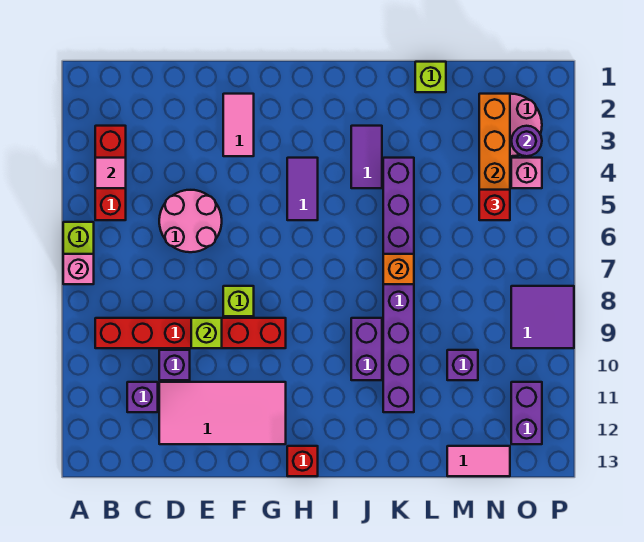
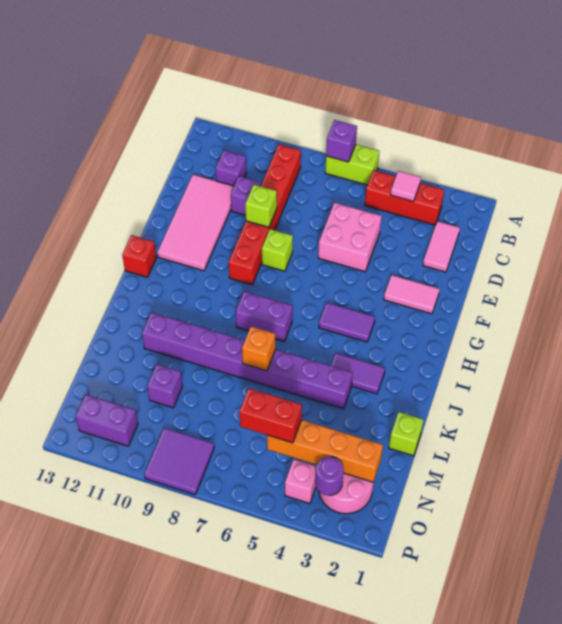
pink 1x1 brick [63,254,94,284] -> purple 1x1 brick [326,120,357,162]
pink 2x2 round brick [159,190,222,252] -> pink 2x2 brick [318,203,382,272]
purple 1x2 brick [351,318,382,380] -> purple 1x2 brick moved to [236,291,293,341]
pink 1x2 tile [447,446,510,476] -> pink 1x2 tile moved to [423,221,460,272]
red 1x1 brick [479,190,510,220] -> red 1x2 brick [239,388,302,443]

